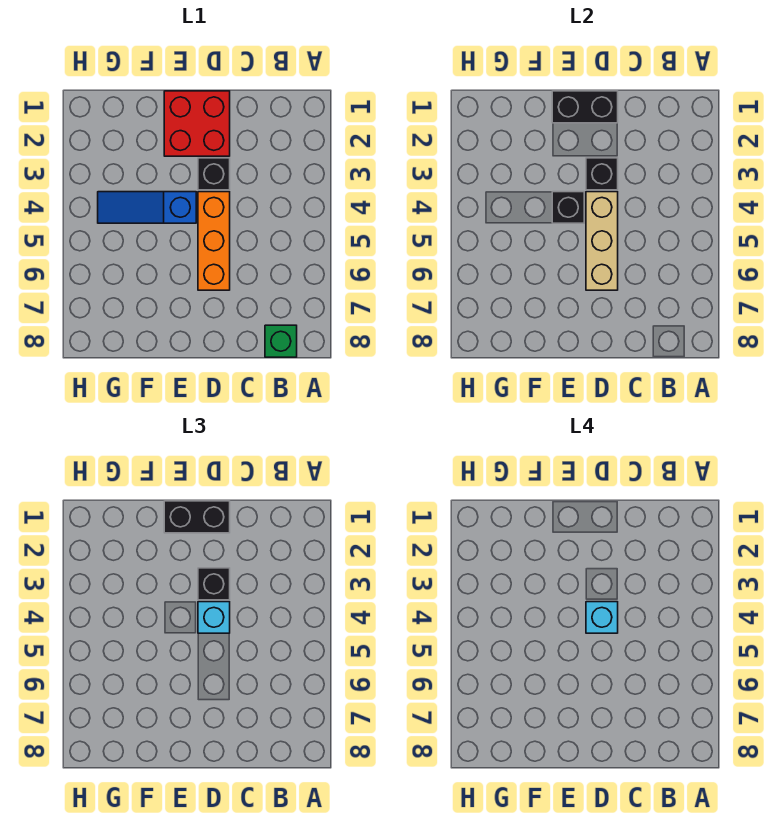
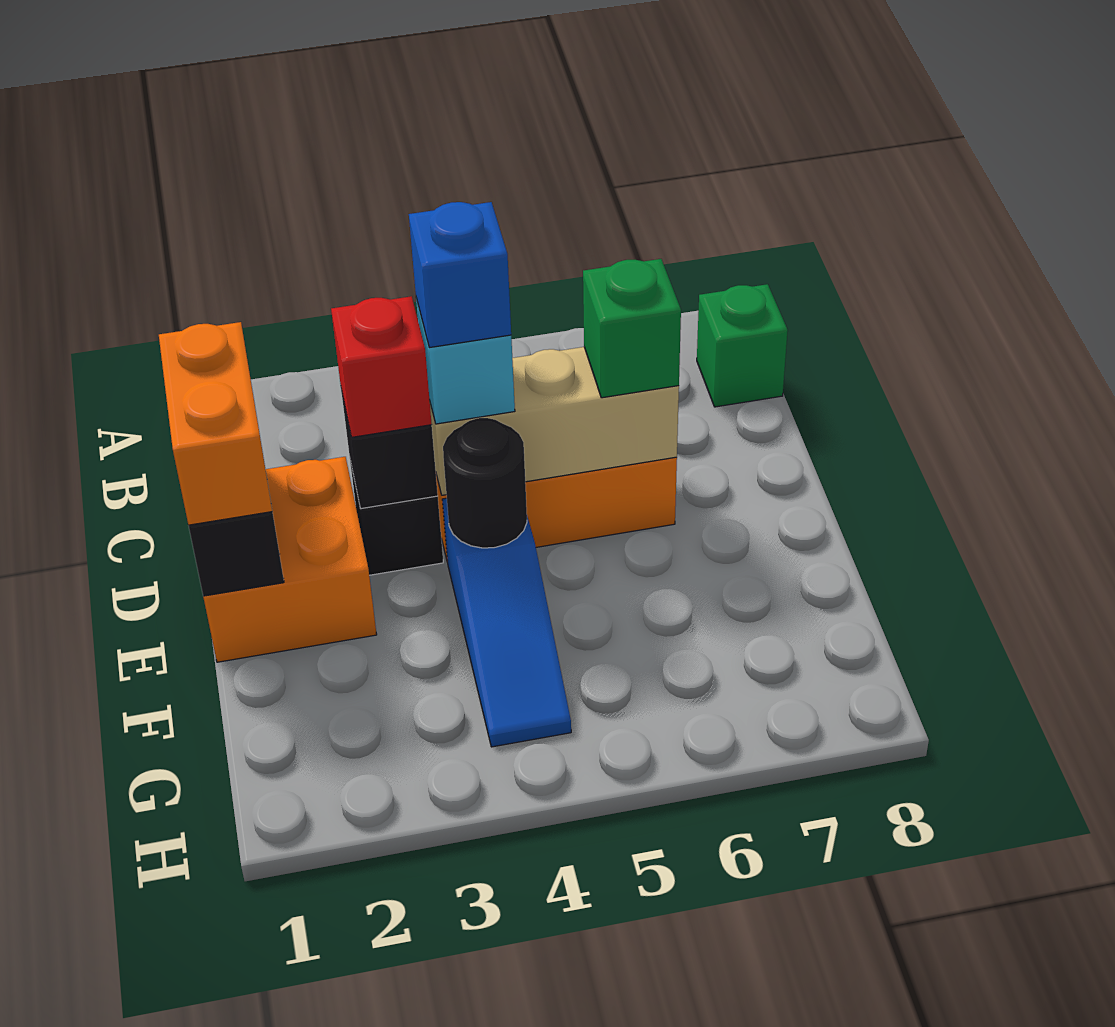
red 2x2 brick [164,91,230,156] -> orange 2x2 brick [203,457,377,662]
black 1x2 brick [164,501,230,533] -> orange 1x2 brick [159,322,272,525]
black 1x1 brick [198,568,230,600] -> red 1x1 brick [331,296,432,437]
cyan 1x1 brick [586,602,618,633] -> blue 1x1 brick [409,202,511,348]
none -> green 1x1 brick [583,259,681,398]
black 1x1 brick [552,192,584,223] -> black 1x1 round brick [443,418,527,548]

